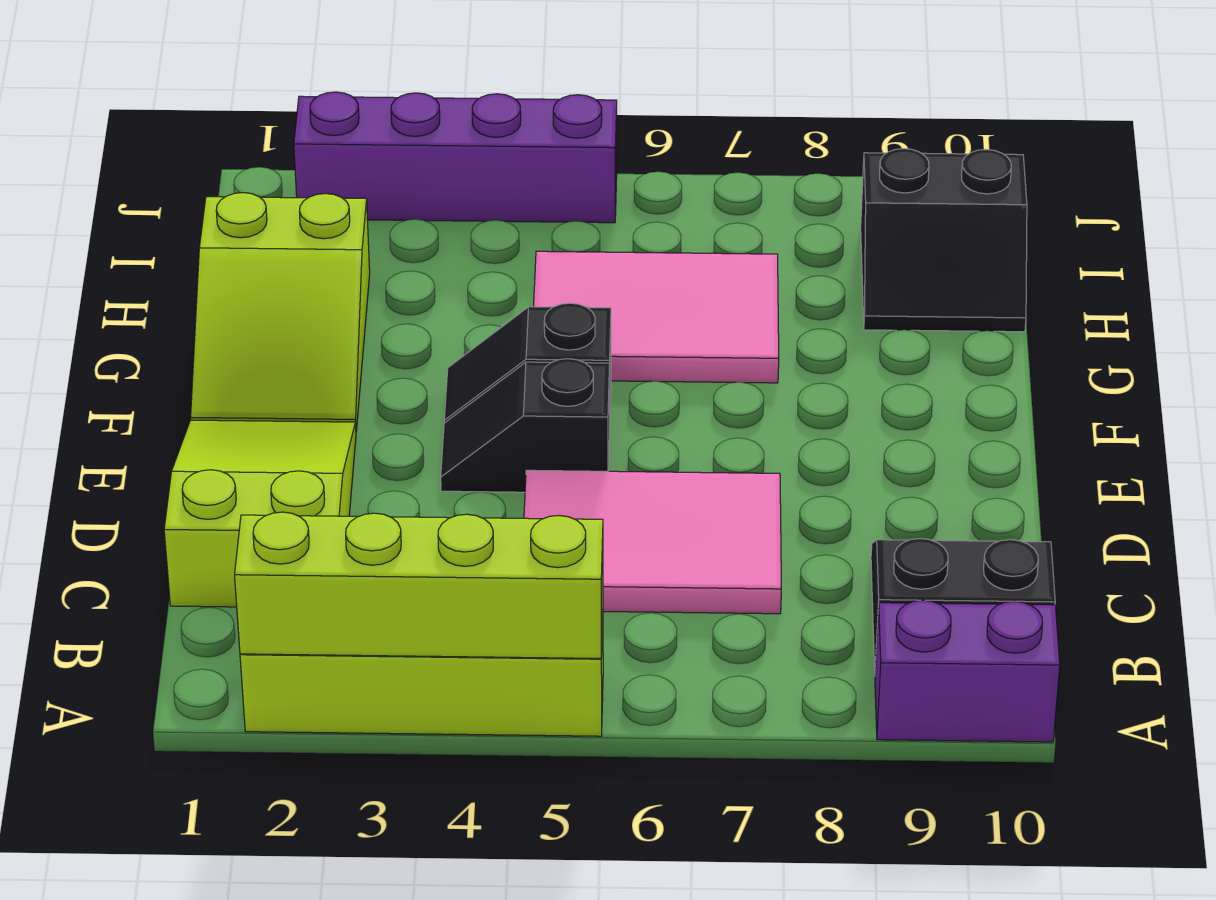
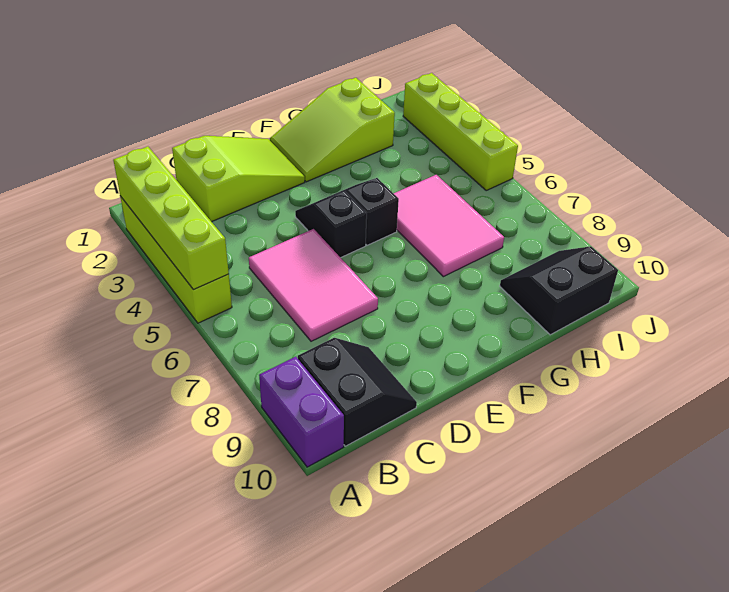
black 2x2 slope [861,149,1027,332] -> black 2x2 slope turned to [500,246,618,335]
purple 1x4 brick [294,92,617,223] -> lime 1x4 brick [403,73,518,190]

